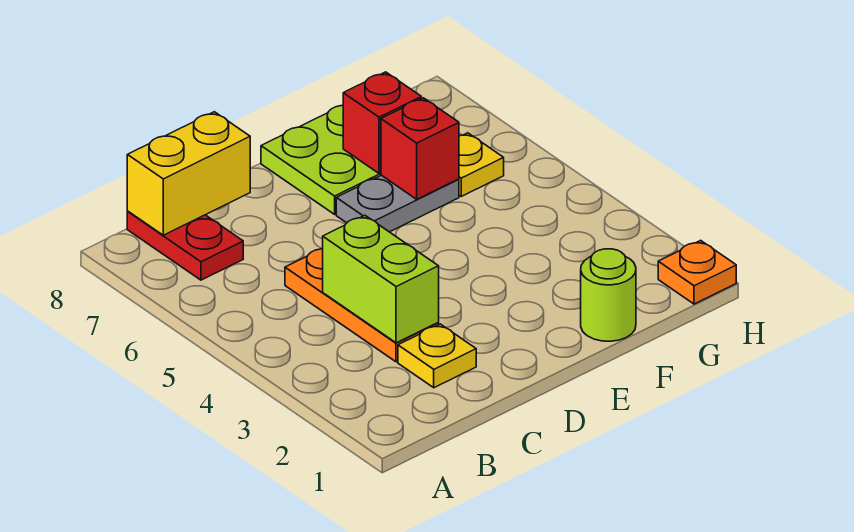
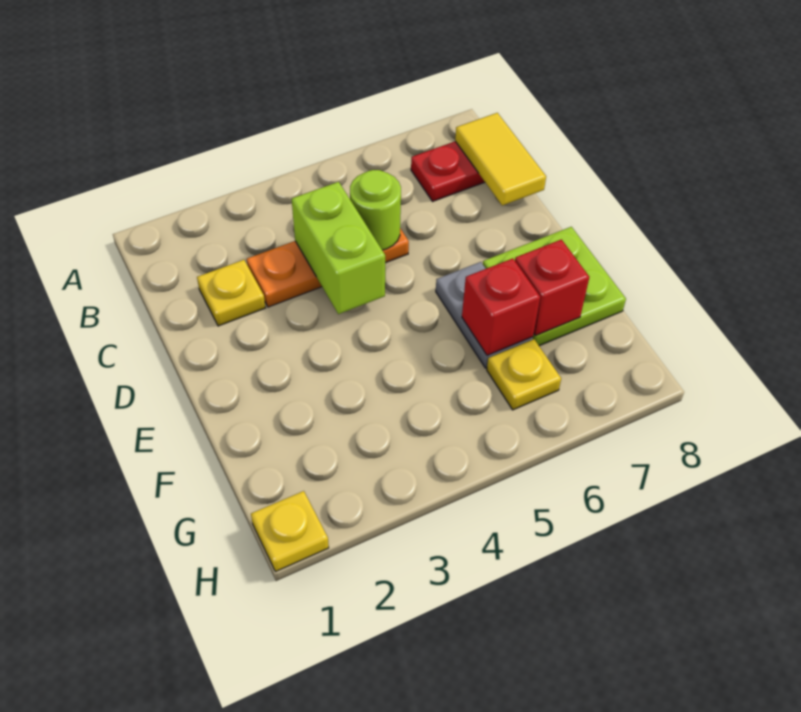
yellow 1x2 brick [127,112,250,235] -> yellow 1x2 tile [455,113,546,206]
lime 1x2 brick [323,216,439,343] -> lime 1x2 brick turned to [292,182,385,314]
lime 1x1 round brick [581,249,636,341] -> lime 1x1 round brick moved to [350,170,401,250]
orange 1x1 plate [658,240,736,304] -> yellow 1x1 plate [251,491,329,572]

